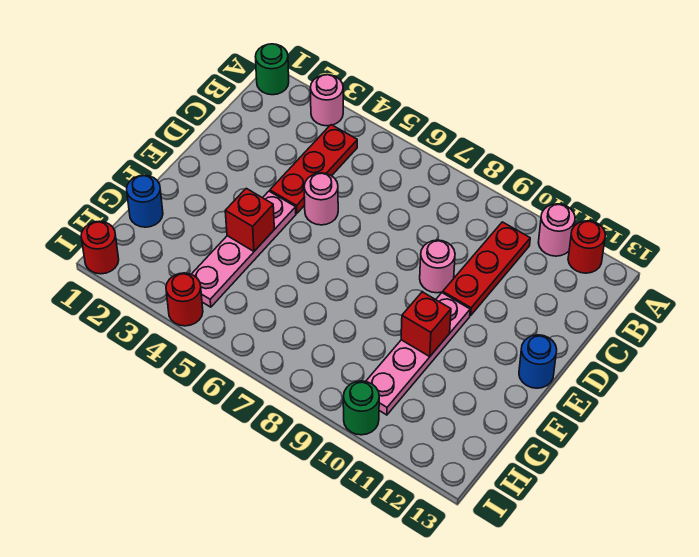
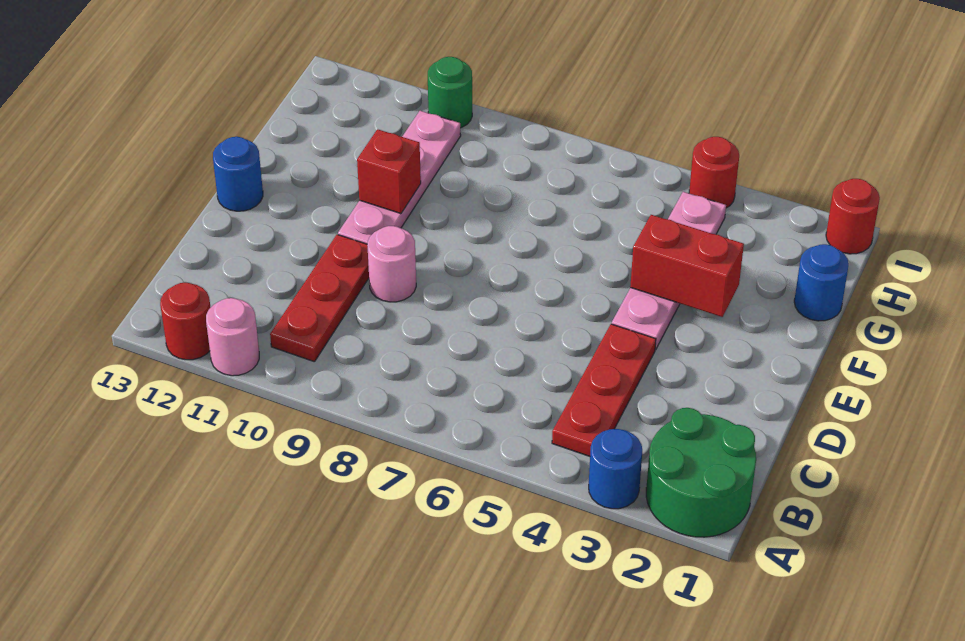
green 1x1 round brick [255,44,289,95] -> green 2x2 round brick [646,408,756,537]
pink 1x1 round brick [310,75,343,126] -> blue 1x1 round brick [589,429,642,509]
pink 1x1 round brick [304,173,338,225] -> none
red 1x1 brick [225,188,274,251] -> red 1x2 brick [630,215,744,317]

